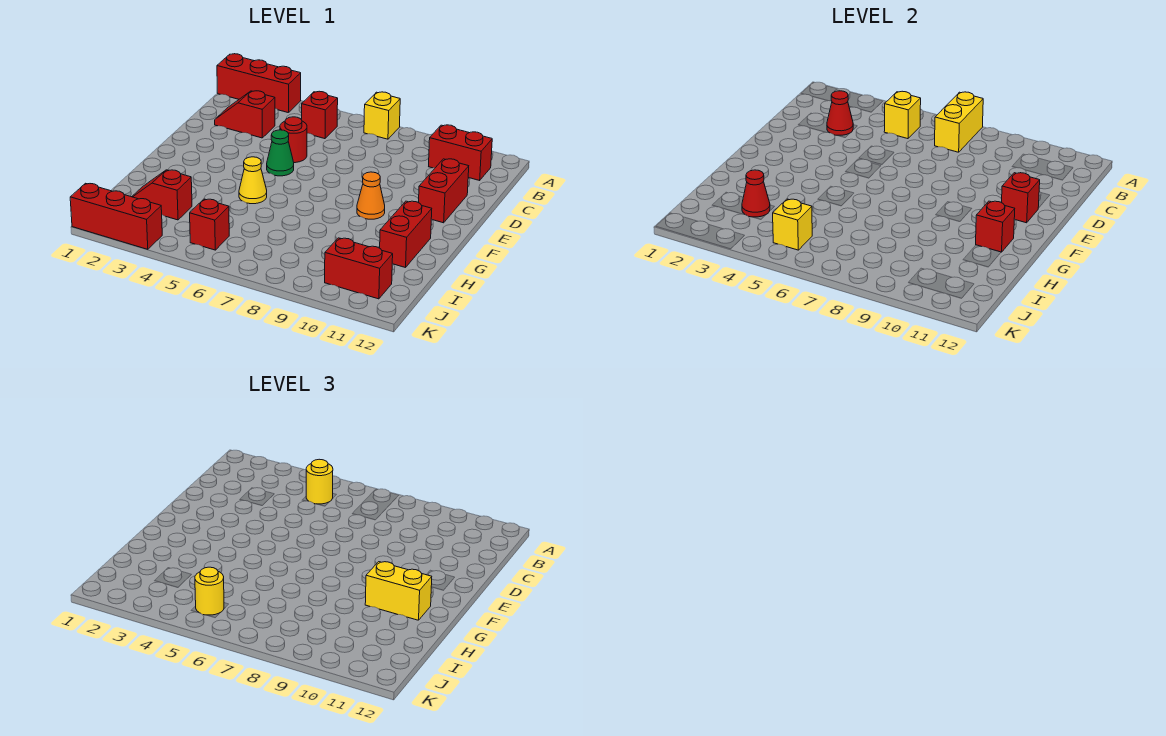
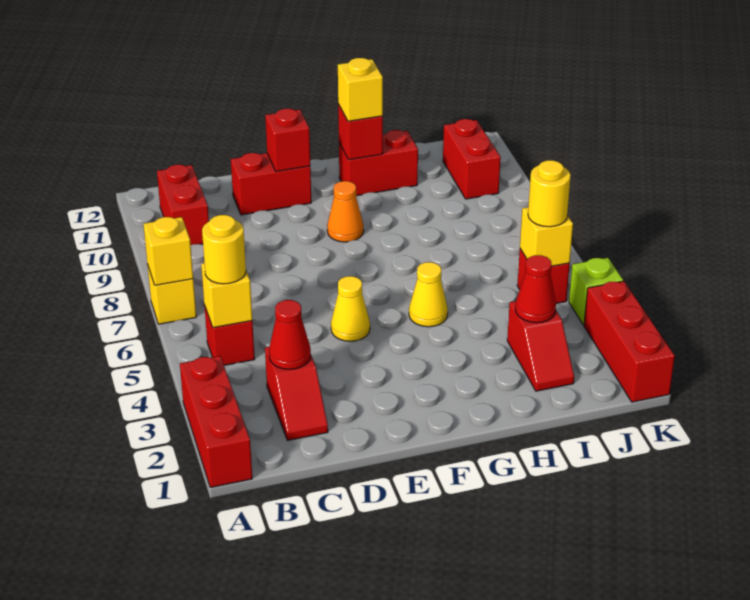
yellow 1x2 brick [935,92,983,152] -> yellow 1x1 brick [144,217,193,285]
red 1x1 round brick [280,117,307,163] -> none
green 1x1 cone [267,130,294,176] -> yellow 1x1 cone [331,276,370,341]
yellow 1x2 brick [365,562,432,620] -> yellow 1x1 brick [338,58,383,121]
none -> lime 1x1 brick [569,258,623,325]

